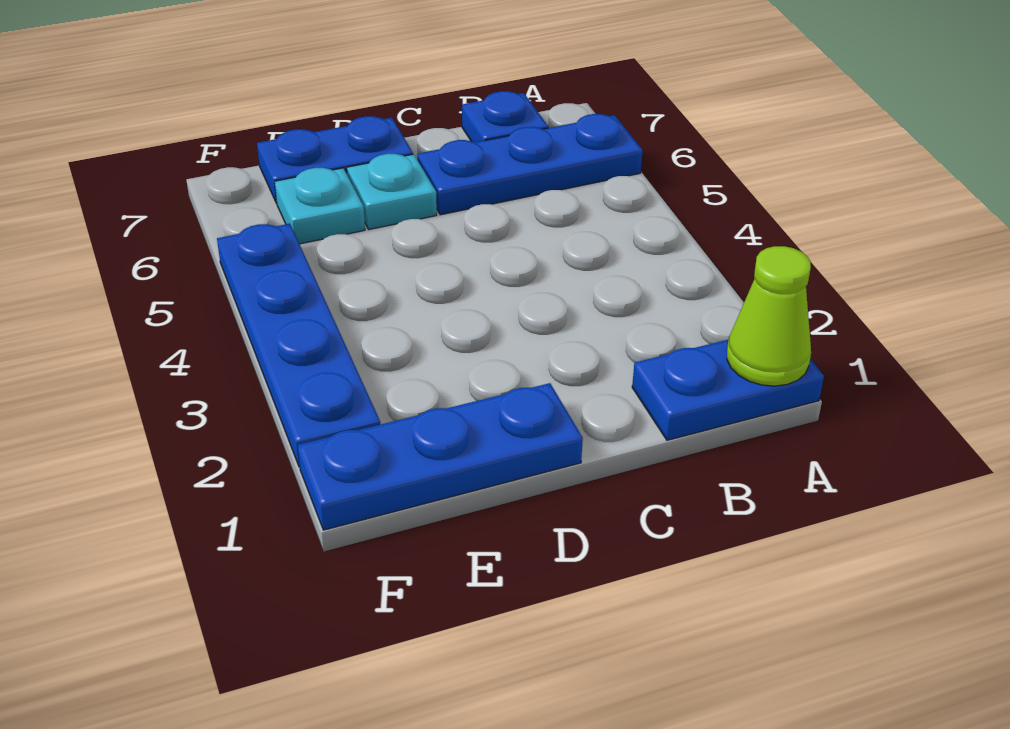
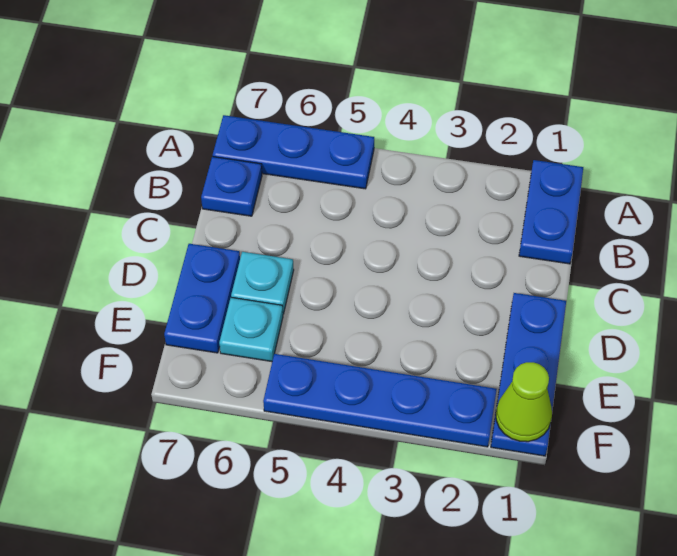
lime 1x1 cone [727,246,811,386] -> lime 1x1 cone moved to [496,362,552,442]
blue 1x3 plate [417,114,643,215] -> blue 1x3 plate turned to [213,115,374,189]

